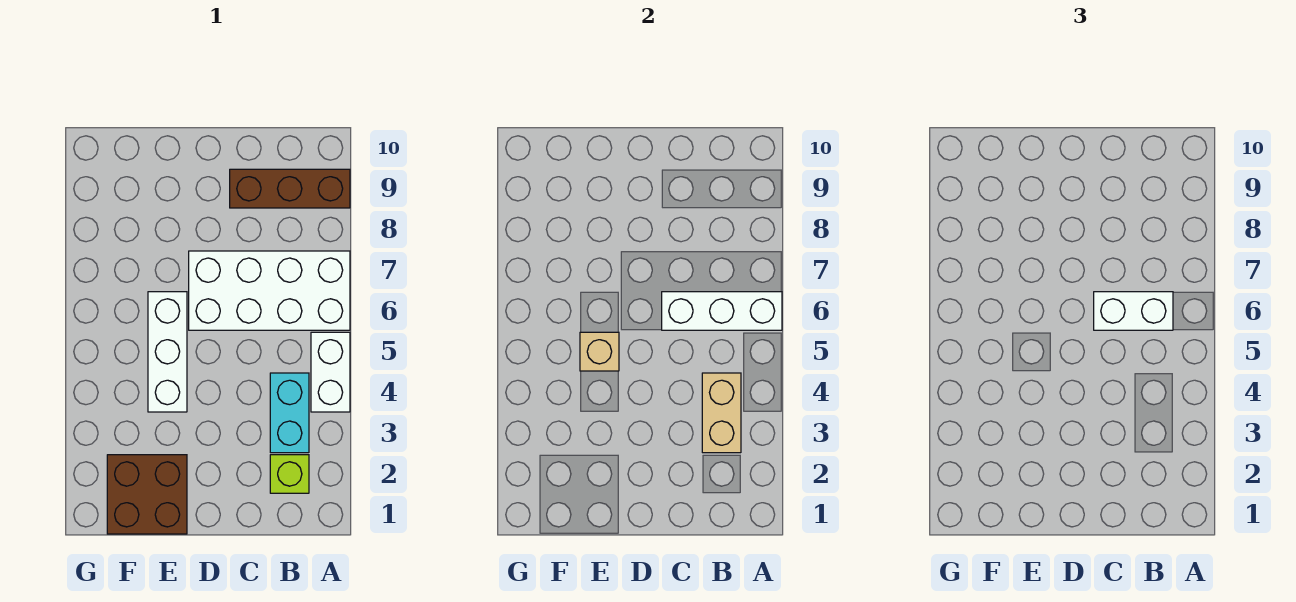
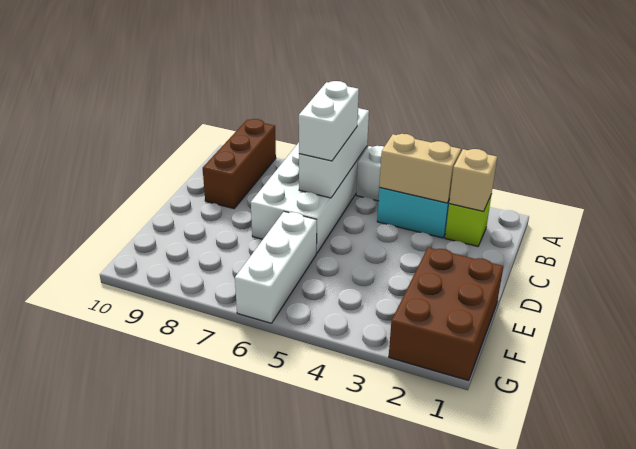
brown 2x2 brick [107,455,187,534] -> brown 2x3 brick [389,247,503,381]
white 1x3 brick [148,292,187,412] -> white 1x3 brick turned to [235,212,317,323]
tan 1x1 brick [580,332,619,371] -> tan 1x1 brick moved to [449,149,497,212]

